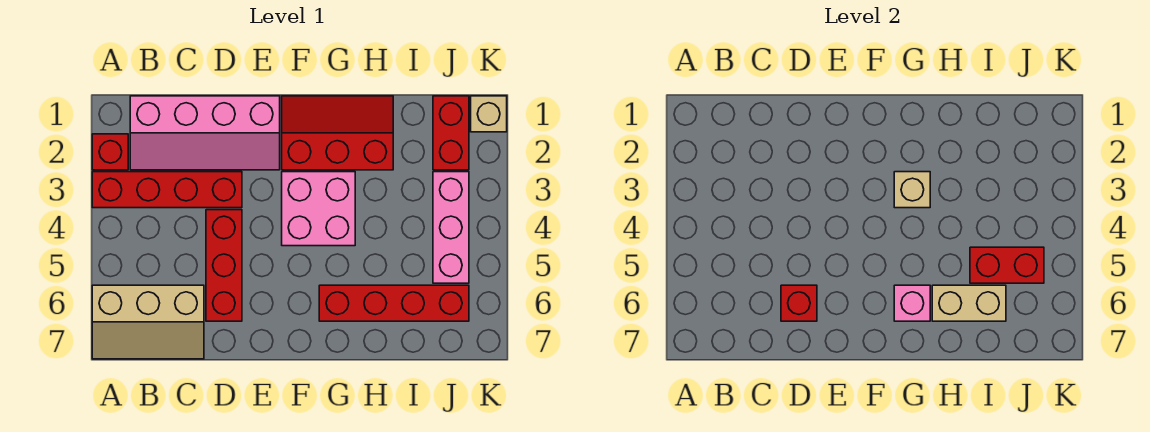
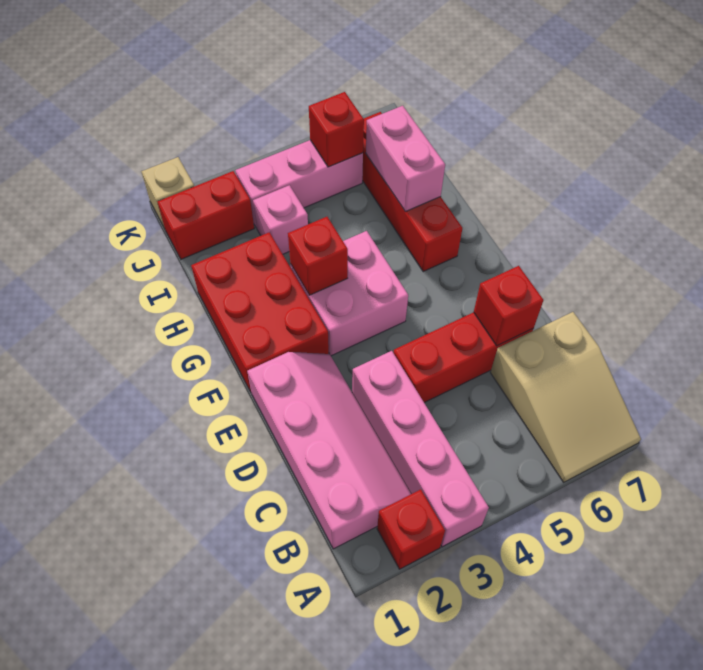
red 1x4 brick [92,172,242,208] -> pink 1x4 brick [352,351,489,547]
tan 2x3 slope [92,285,204,359] -> tan 2x3 slope turned to [490,312,641,482]
red 2x3 slope [282,96,393,170] -> red 2x3 brick [191,232,329,392]
tan 1x1 brick [894,172,930,208] -> red 1x1 brick [288,217,348,295]
pink 1x1 brick [894,285,930,321] -> pink 1x1 brick moved to [253,185,308,254]
tan 1x2 brick [932,285,1006,321] -> pink 1x2 brick [366,106,445,212]
red 1x2 brick [970,247,1044,283] -> red 1x1 brick [309,92,364,167]

